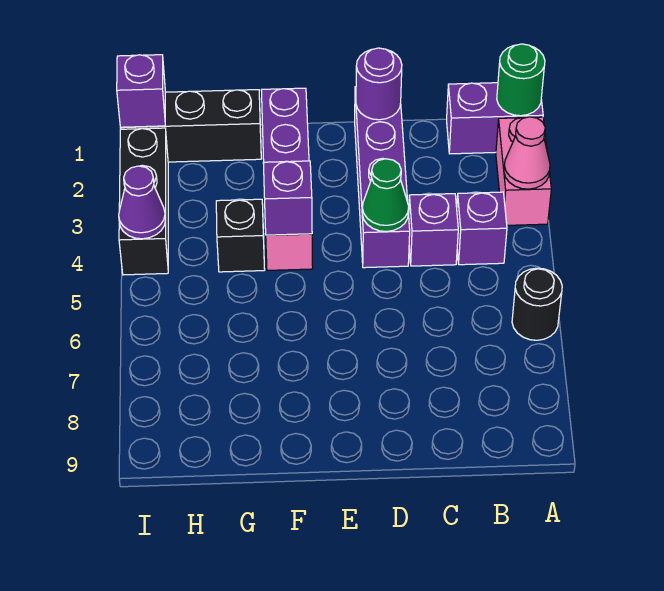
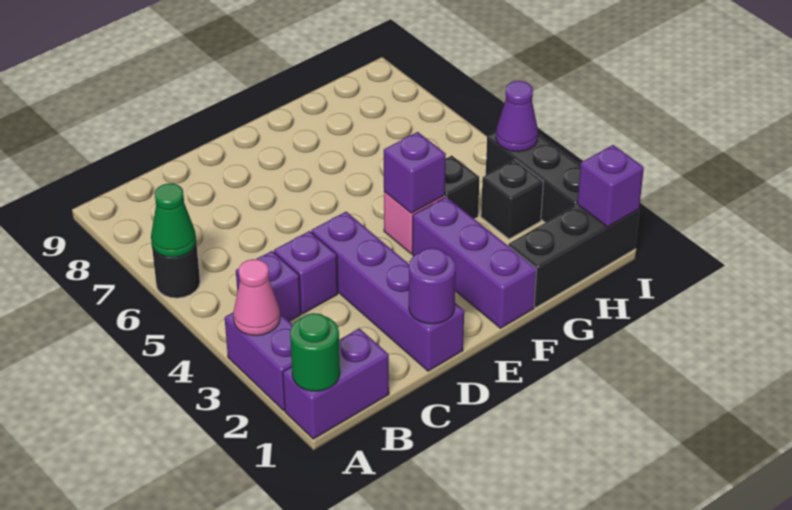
pink 1x2 brick [496,117,551,225] -> purple 1x2 brick [225,313,293,410]
green 1x1 cone [362,159,409,231] -> green 1x1 cone moved to [151,184,196,257]
none -> black 1x1 brick [481,160,543,239]

